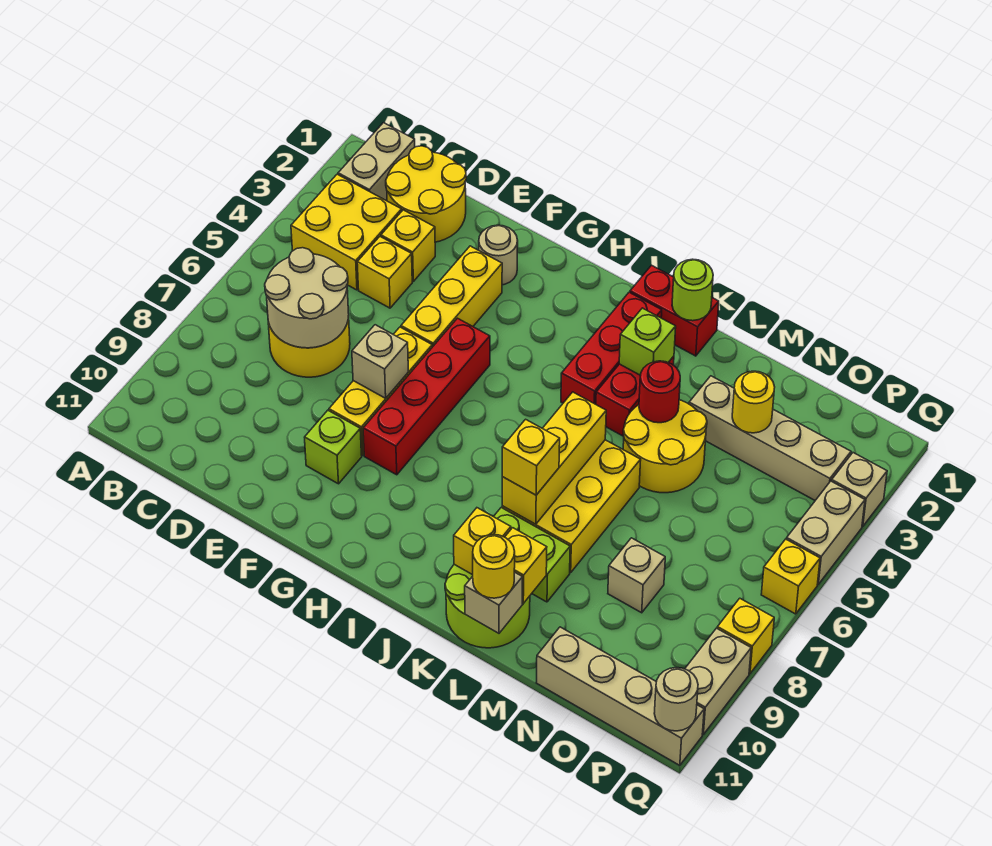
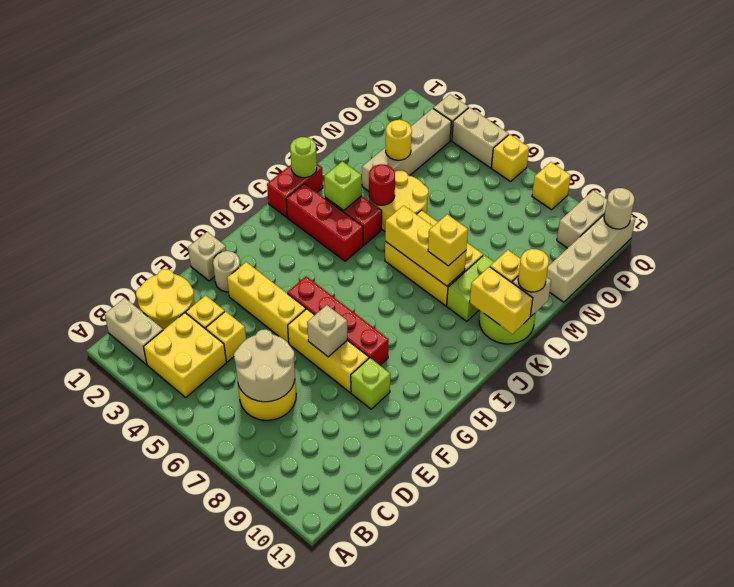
yellow 1x1 brick [454,508,511,575] -> yellow 1x2 brick [470,267,533,334]
tan 1x1 brick [608,538,665,613] -> tan 1x1 brick moved to [188,232,226,281]
tan 1x2 brick [685,628,751,734] -> tan 1x2 brick turned to [557,190,607,248]

